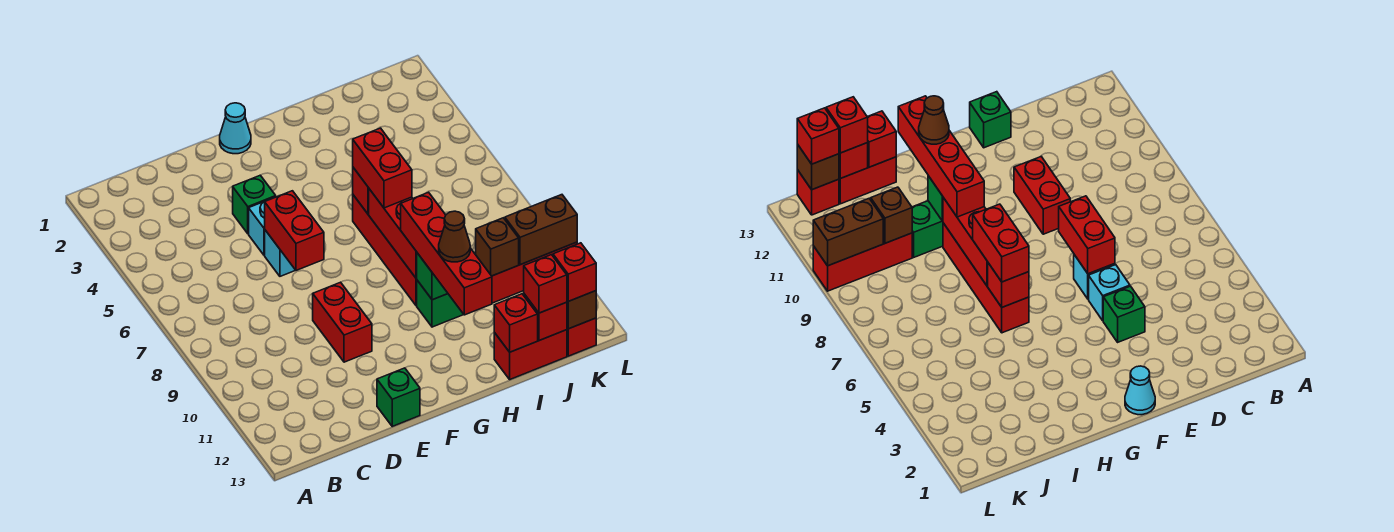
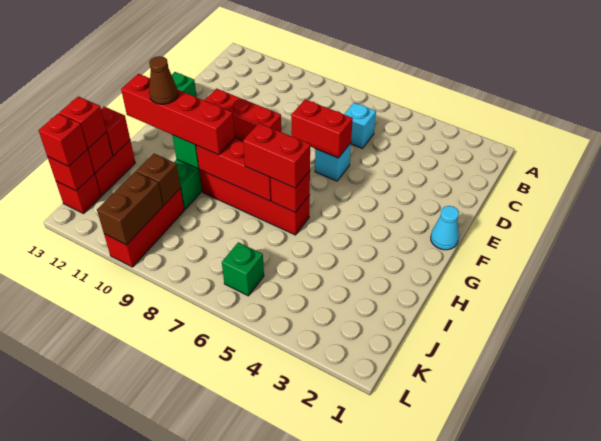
green 1x1 brick [233,175,276,234] -> green 1x1 brick moved to [222,242,264,296]
cyan 1x1 brick [249,202,265,255] -> cyan 1x1 brick moved to [344,103,376,149]
red 1x2 brick [313,282,372,362] -> red 1x3 brick [204,89,281,141]
brown 1x1 brick [567,291,596,329] -> red 1x1 brick [48,150,94,191]

